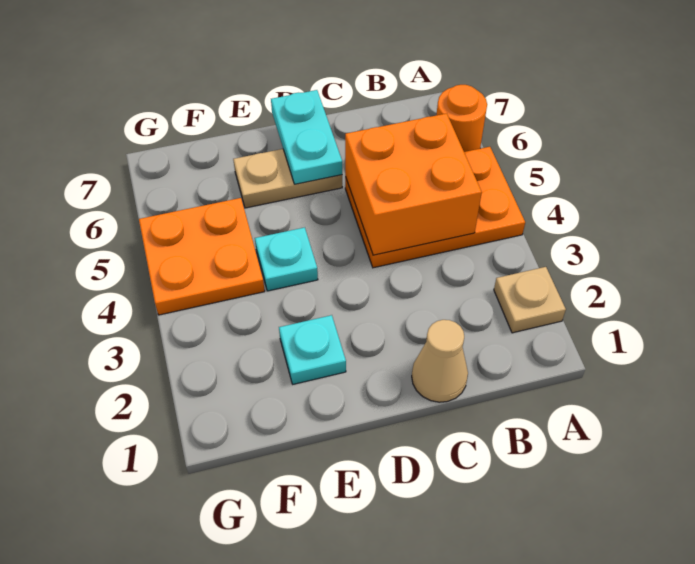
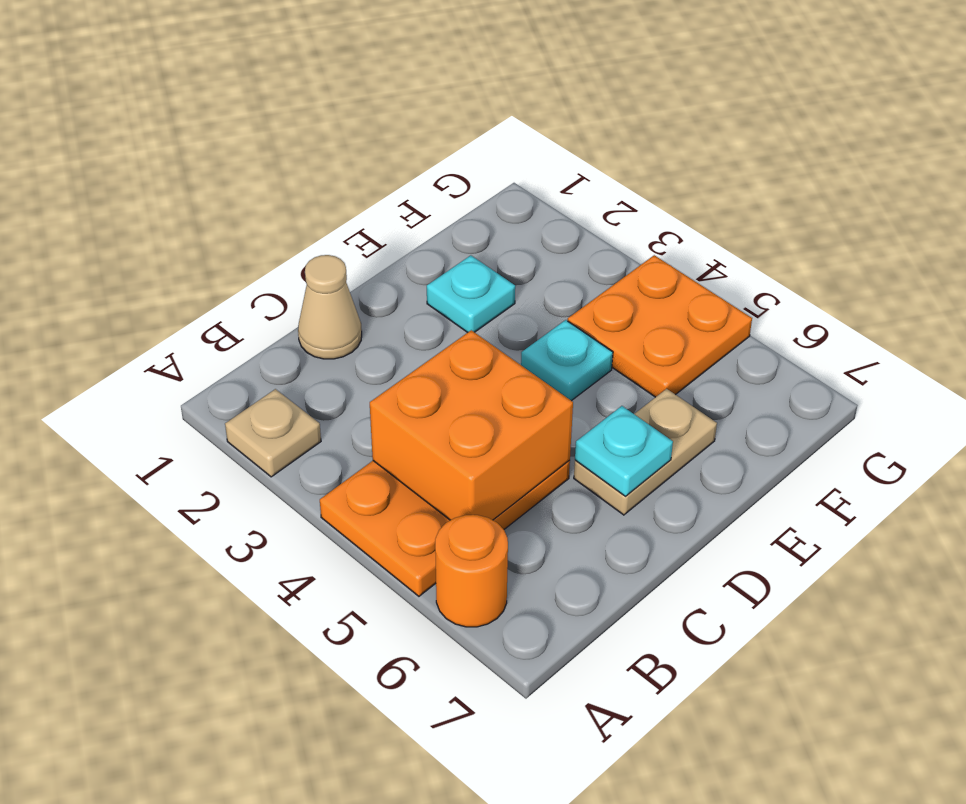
cyan 1x2 plate [271,90,342,184] -> cyan 1x1 plate [575,406,673,496]

